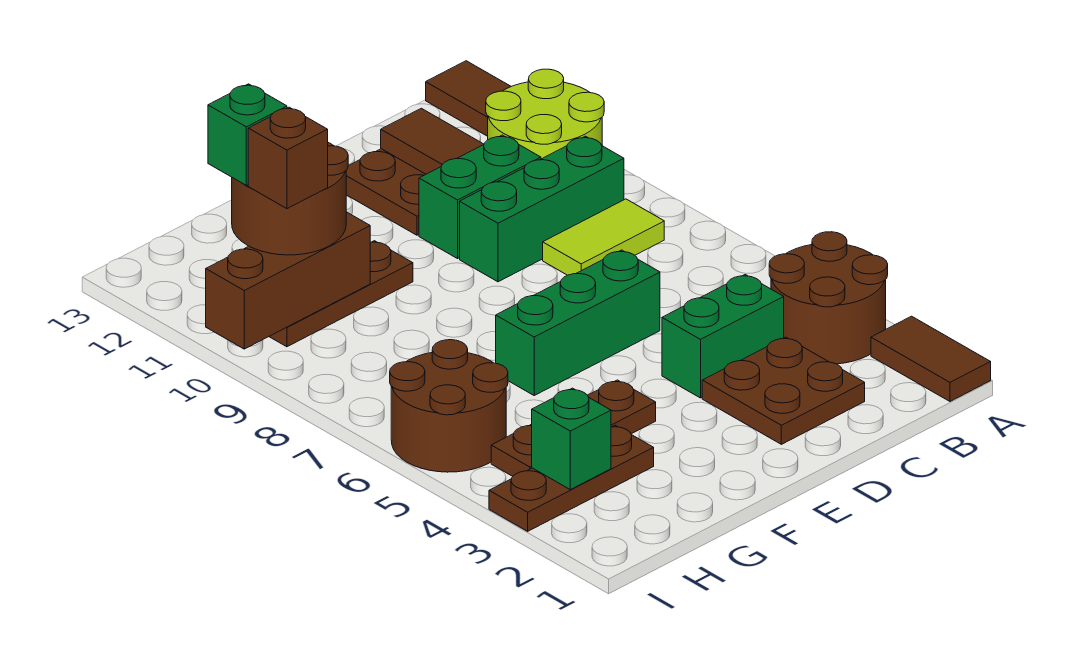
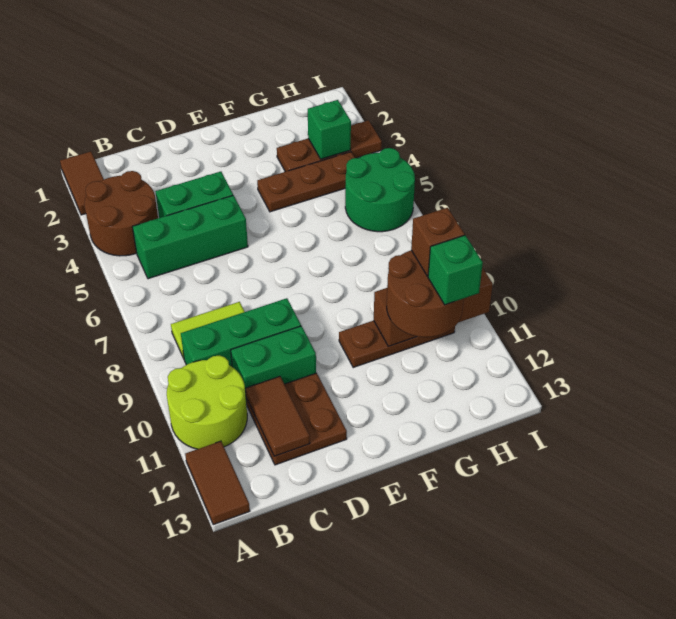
brown 2x2 plate [702,337,865,444] -> none
green 1x3 brick [496,250,660,395] -> green 1x3 brick moved to [132,195,248,279]
brown 2x2 round brick [390,340,508,472] -> green 2x2 round brick [345,148,415,232]

